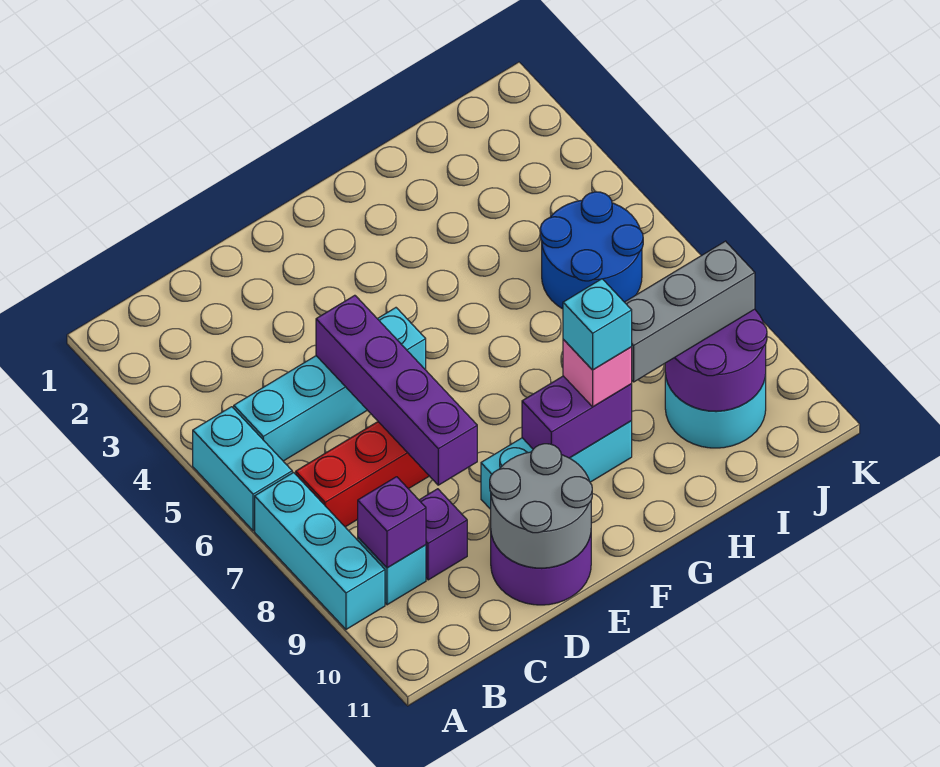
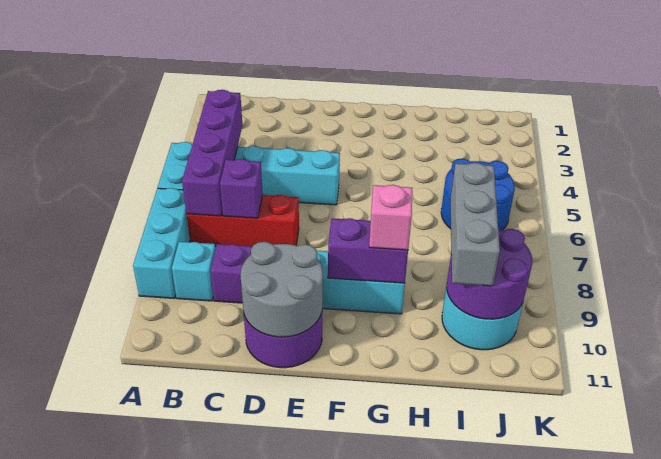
purple 1x1 brick [358,477,426,568] -> purple 1x1 brick moved to [220,159,263,218]
purple 1x4 brick [316,295,477,485] -> purple 1x4 brick moved to [182,90,242,216]
cyan 1x1 brick [563,279,632,370] -> none
grey 1x3 brick [625,241,755,382] -> grey 1x3 brick turned to [450,163,500,286]

